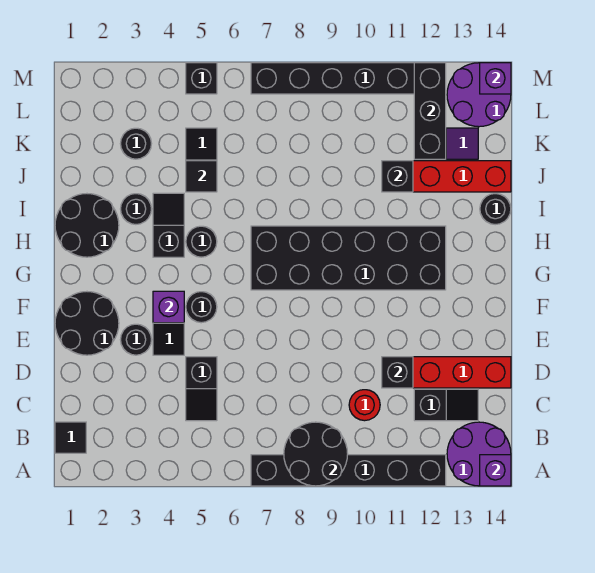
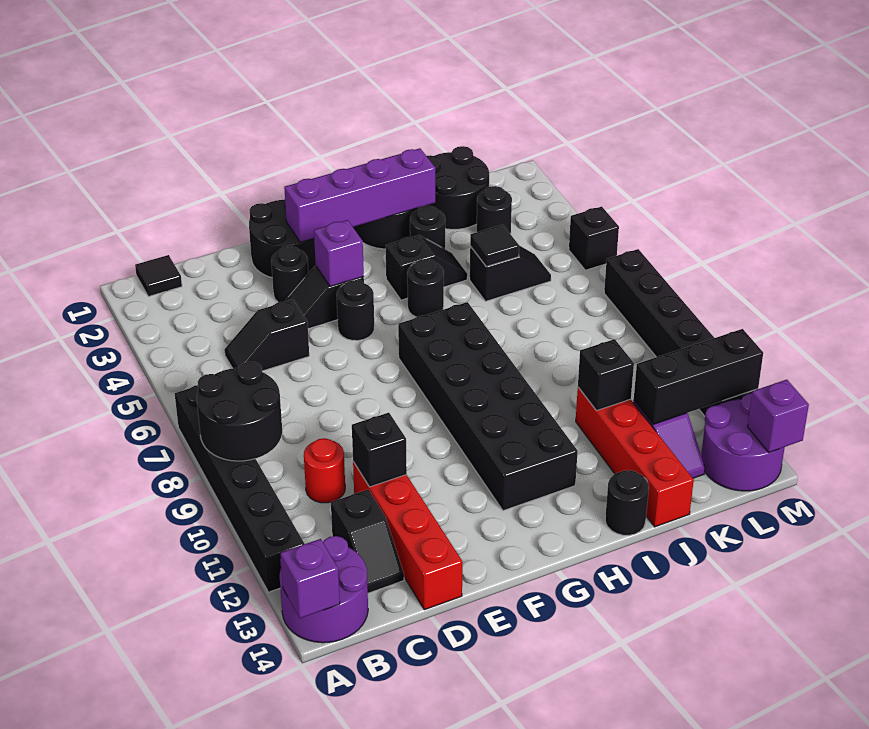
none -> purple 1x4 brick [284,148,435,242]
none -> black 2x2 round brick [426,146,489,229]

